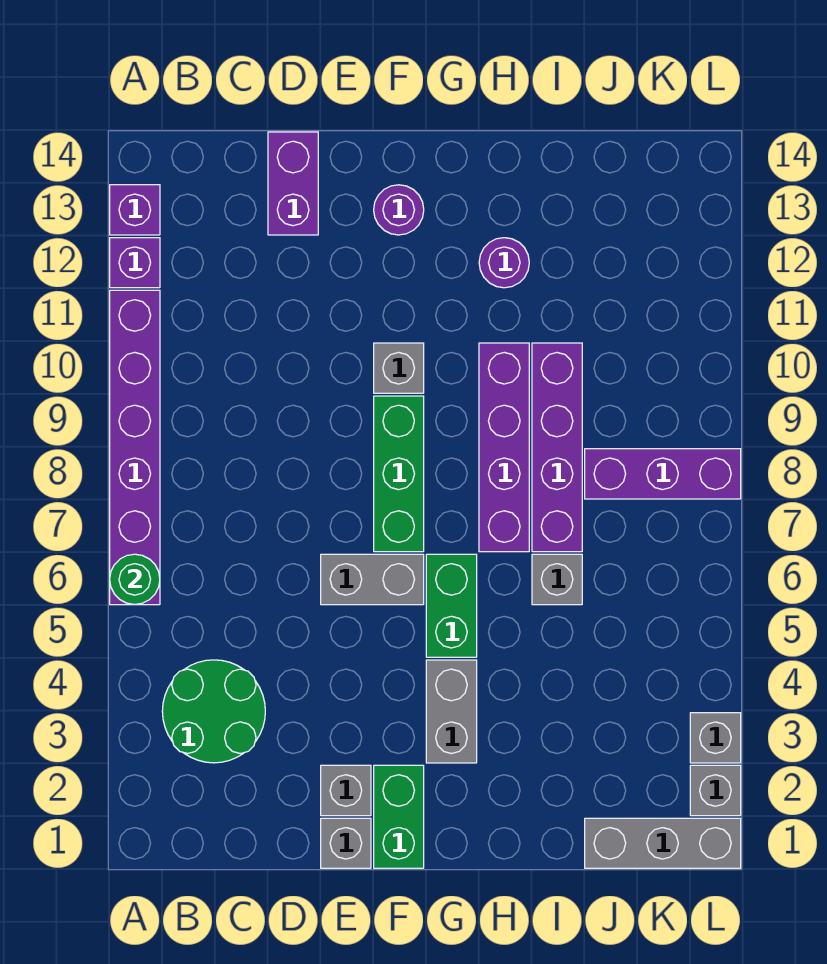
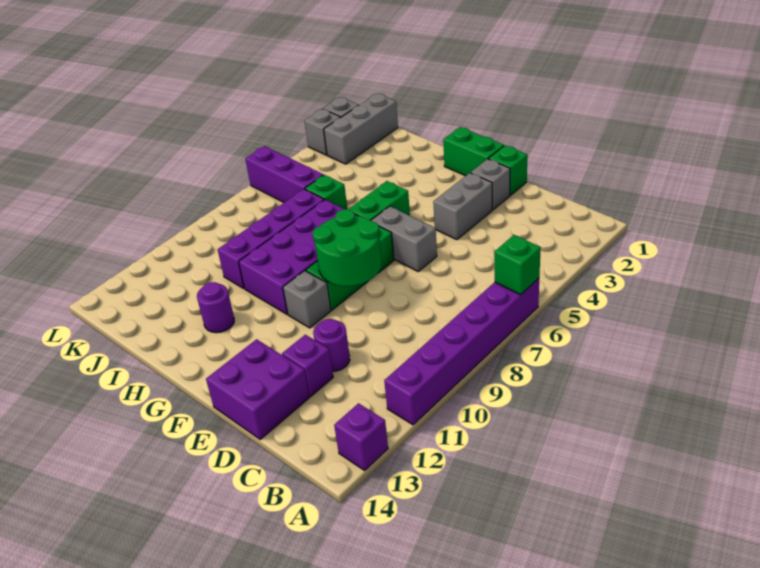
green 1x1 round brick [110,554,160,605] -> green 1x1 brick [494,235,541,295]
purple 1x1 brick [110,238,160,288] -> purple 1x1 brick moved to [282,335,333,396]
green 2x2 round brick [162,660,265,763] -> green 2x2 round brick moved to [313,209,382,286]
purple 1x2 brick [268,132,318,235] -> purple 2x2 brick [206,339,309,440]
grey 1x1 brick [321,818,371,868] -> green 1x1 brick [489,145,527,195]
green 1x2 brick [374,765,424,868] -> green 1x2 brick turned to [443,127,504,176]
purple 1x1 round brick [374,185,424,235] -> purple 1x1 round brick moved to [313,319,350,371]
grey 1x2 brick [426,660,477,763] -> grey 1x2 brick moved to [433,173,492,240]
purple 1x4 brick [479,343,529,552] -> purple 2x4 brick [239,200,357,314]
grey 1x1 brick [532,554,582,605] -> green 1x1 brick [305,175,347,209]
grey 1x3 brick [585,818,741,868] -> grey 1x3 brick turned to [324,94,398,164]
purple 1x3 brick [585,449,741,499] -> purple 1x3 brick moved to [245,146,323,202]

